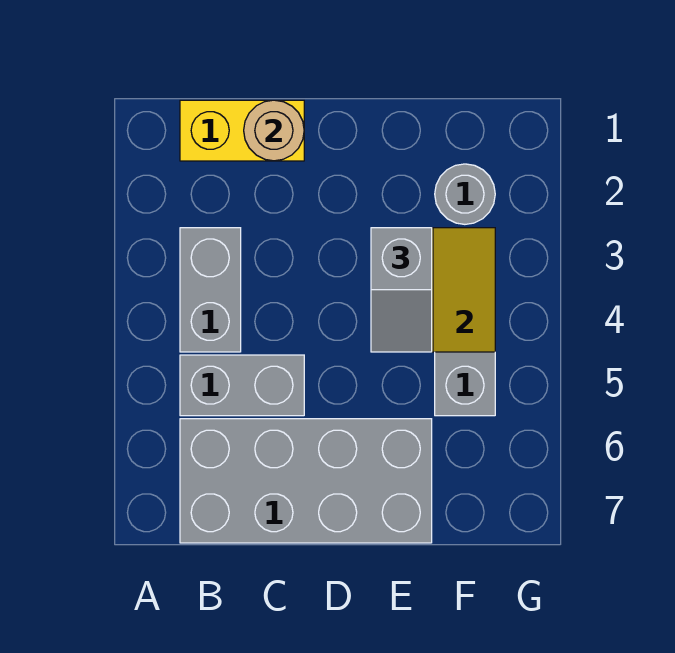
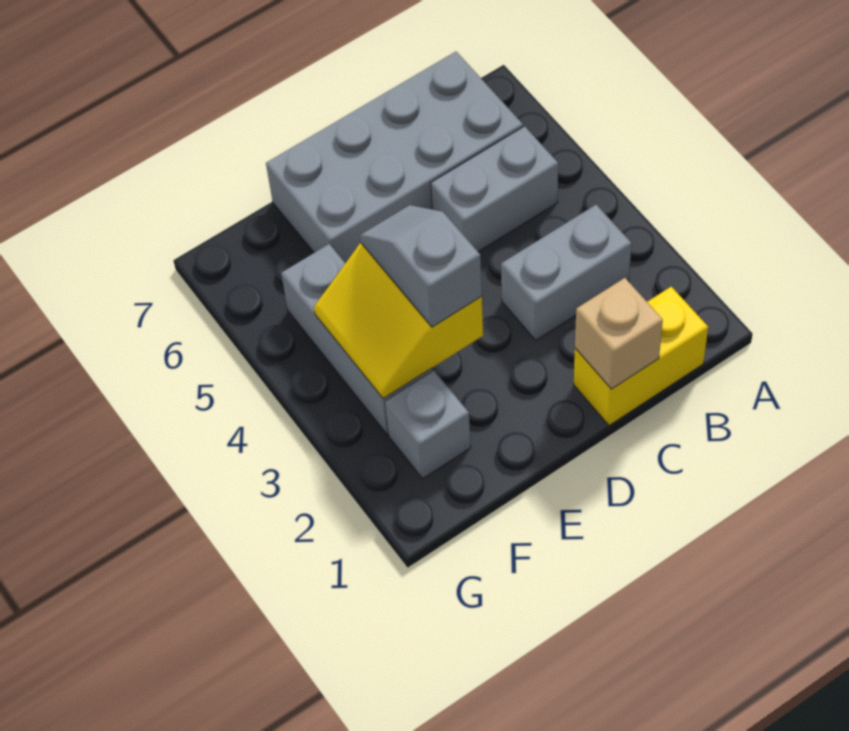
grey 1x2 brick [180,228,241,352] -> grey 1x2 brick turned to [501,205,632,340]
tan 1x1 round brick [244,100,304,161] -> tan 1x1 brick [575,278,663,389]
grey 1x1 round brick [435,164,495,224] -> grey 1x1 brick [385,371,471,479]

